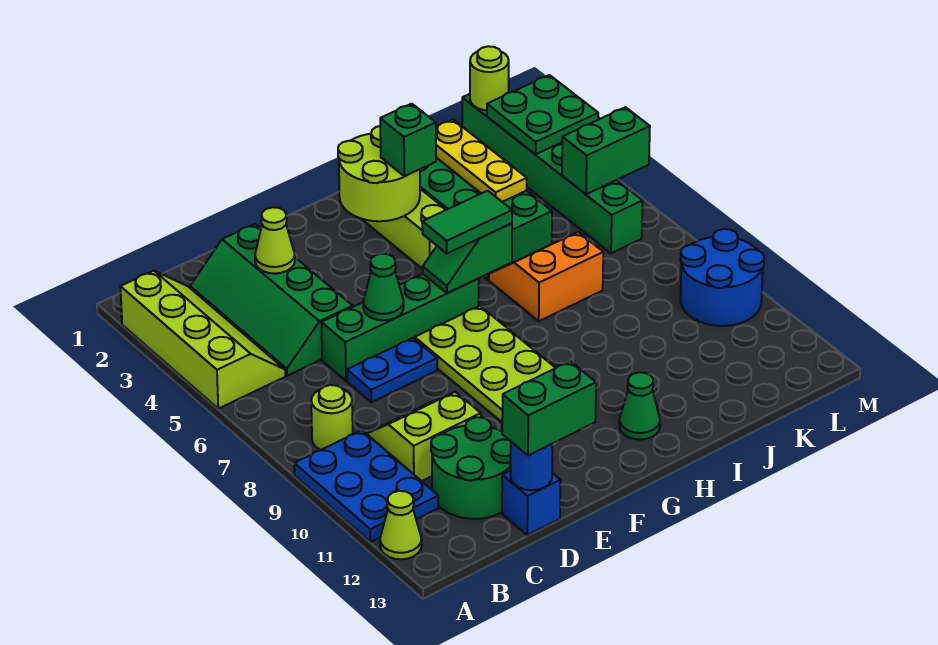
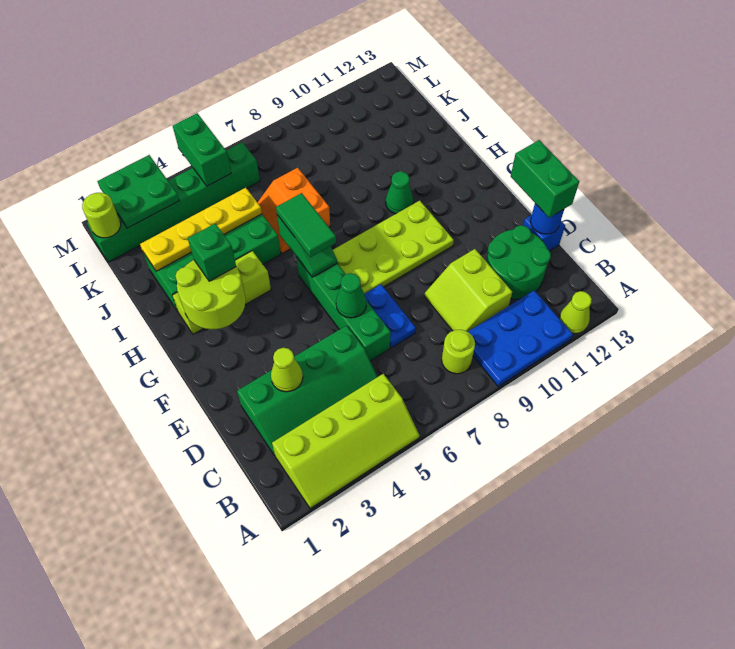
lime 2x4 slope [120,271,285,409] -> lime 2x4 slope turned to [272,374,420,509]
green 1x1 cone [619,372,660,440] -> green 1x1 cone moved to [386,171,413,214]
yellow 1x3 plate [436,120,527,202] -> yellow 1x4 plate [140,188,262,271]
blue 2x2 round brick [680,229,764,326] -> none

